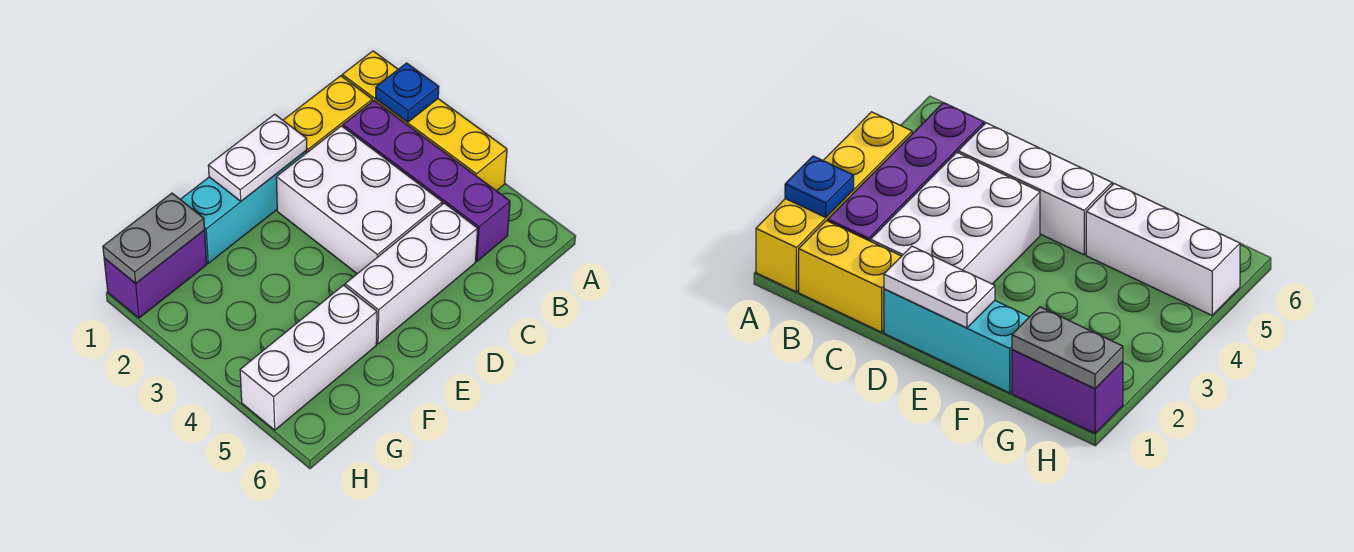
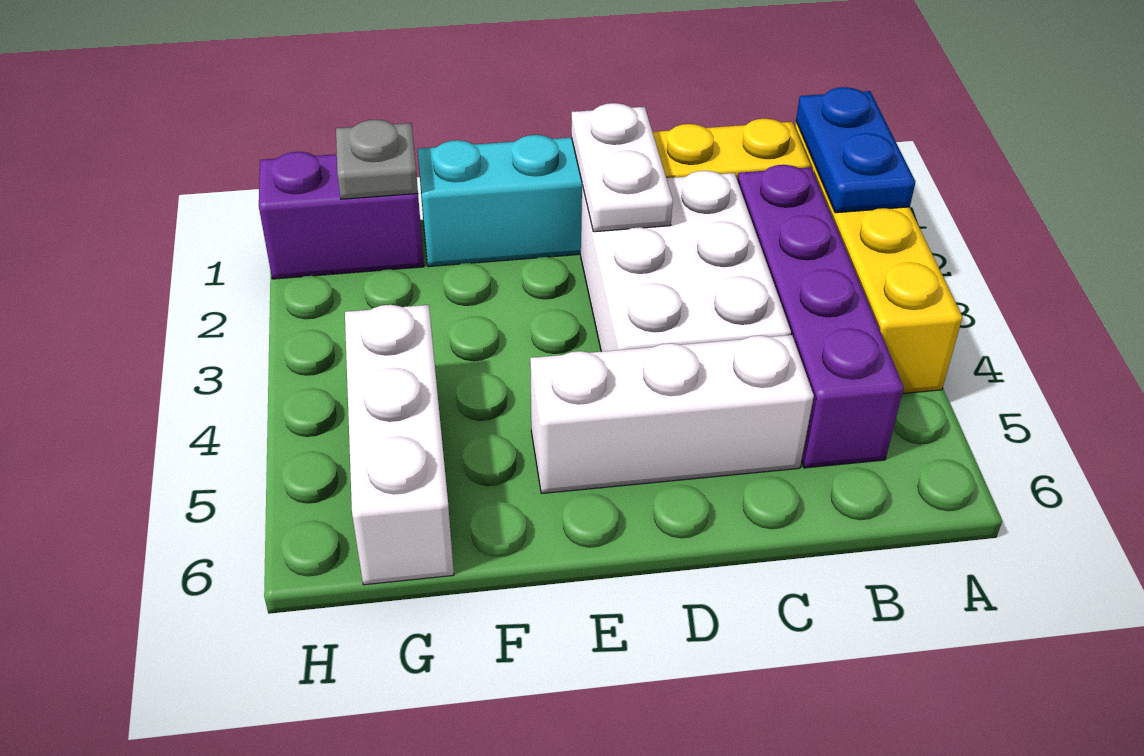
blue 1x1 plate [376,63,439,122] -> blue 1x2 plate [796,87,915,213]
white 1x2 plate [208,114,307,201] -> white 1x2 plate turned to [571,103,673,232]
white 1x3 brick [240,285,377,430] -> white 1x3 brick turned to [345,305,454,585]
grey 1x2 plate [103,193,205,283] -> grey 1x1 plate [336,120,418,199]

